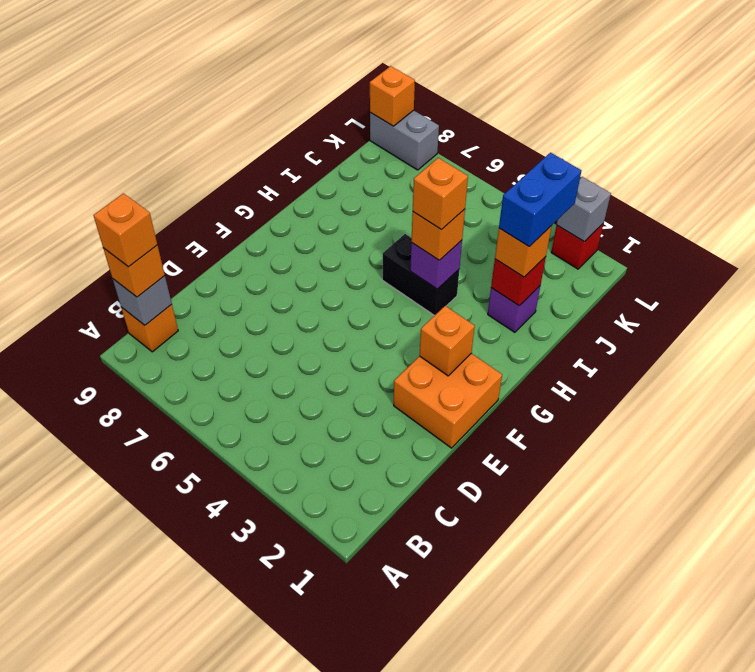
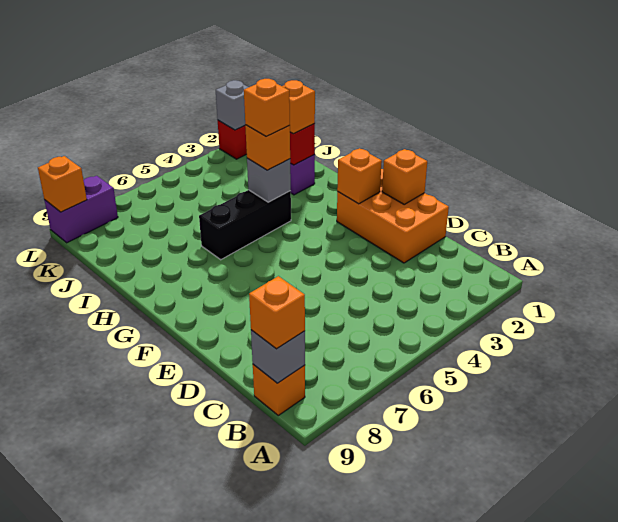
orange 1x1 brick [93,193,157,267] -> orange 1x1 brick moved to [382,149,427,204]
orange 2x2 brick [394,353,502,448] -> orange 2x3 brick [337,169,449,263]
black 1x2 brick [382,234,459,316] -> black 1x3 brick [199,190,291,260]
purple 1x1 brick [410,240,462,289] -> grey 1x1 brick [247,158,291,202]
blue 1x2 brick [499,153,581,247] -> none
grey 1x2 brick [370,110,439,170] -> purple 1x2 brick [44,176,118,243]

